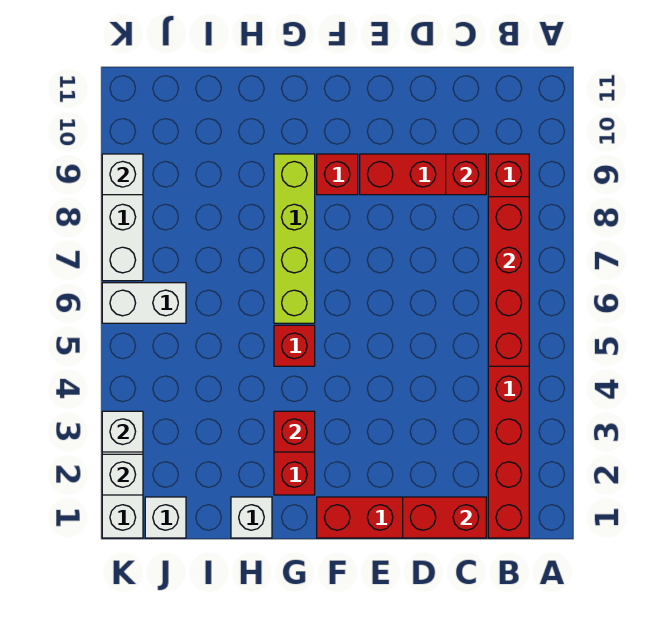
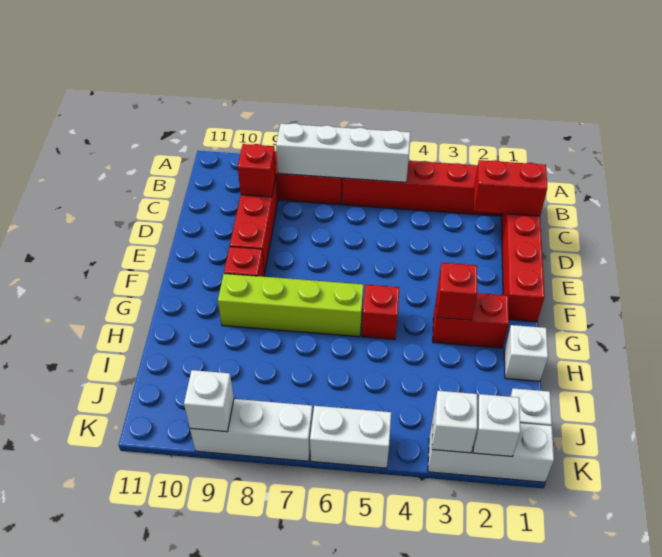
red 1x4 brick [488,197,529,366] -> white 1x4 brick [276,123,410,182]
red 1x2 brick [403,497,486,538] -> red 1x2 brick turned to [474,160,547,216]
white 1x2 brick [102,283,186,323] -> white 1x2 brick turned to [310,406,391,468]

